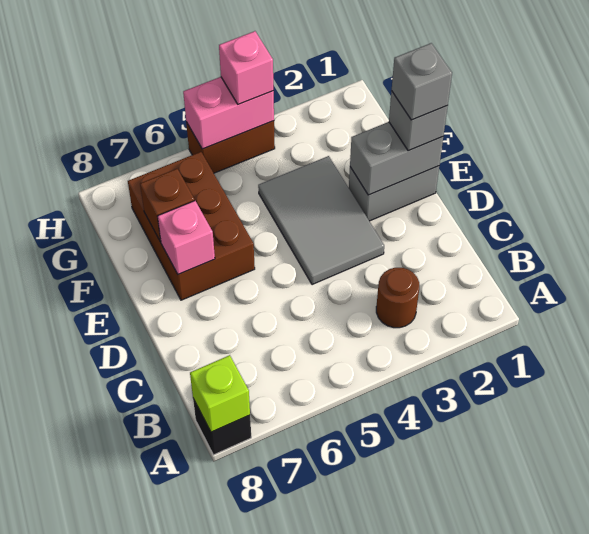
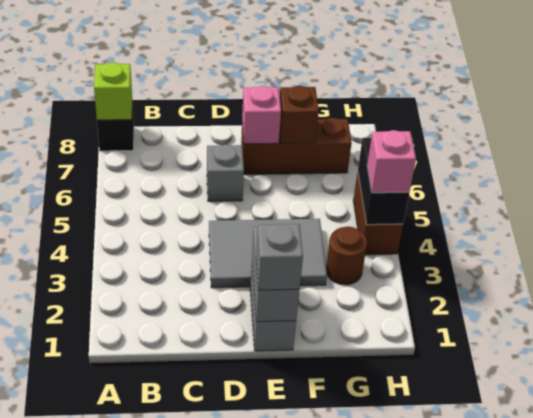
brown 1x1 round brick [376,268,419,328] -> brown 1x1 round brick moved to [326,227,367,285]
grey 1x1 brick [392,43,452,120] -> grey 1x1 brick moved to [207,145,244,201]
brown 2x3 brick [128,152,255,300] -> brown 1x3 brick [241,118,352,174]
pink 1x2 brick [183,77,274,149] -> black 1x2 brick [358,138,409,225]

